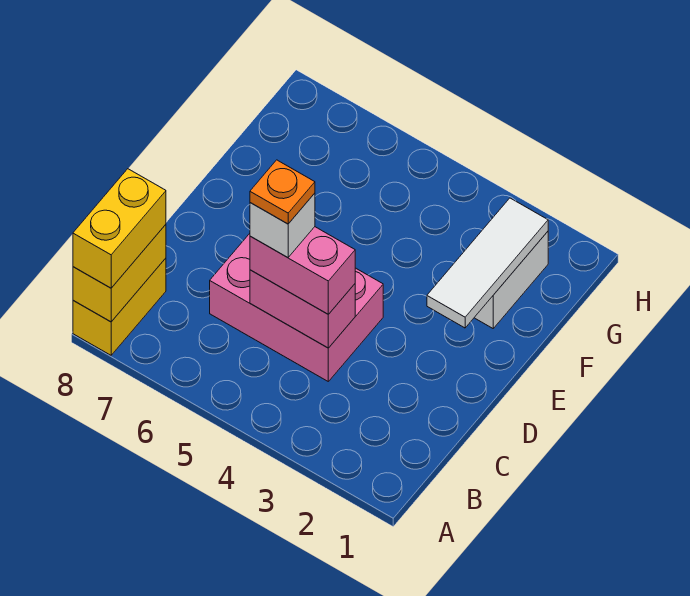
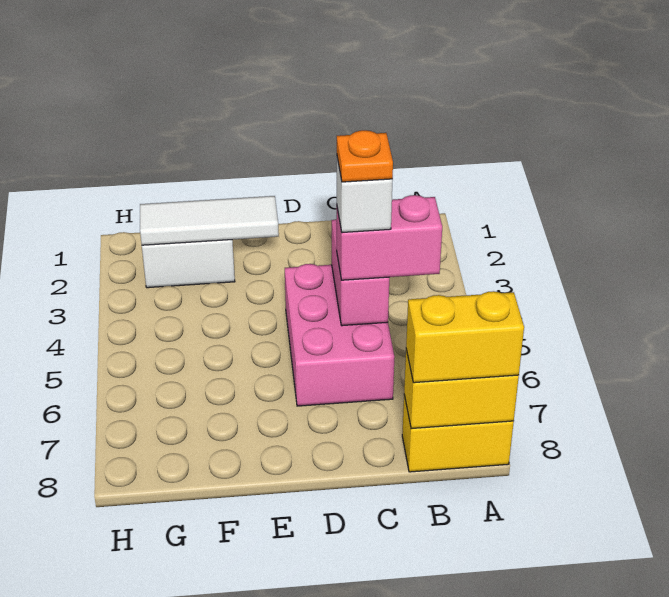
pink 1x2 brick [250,227,355,314] -> pink 1x2 brick turned to [337,195,442,280]

